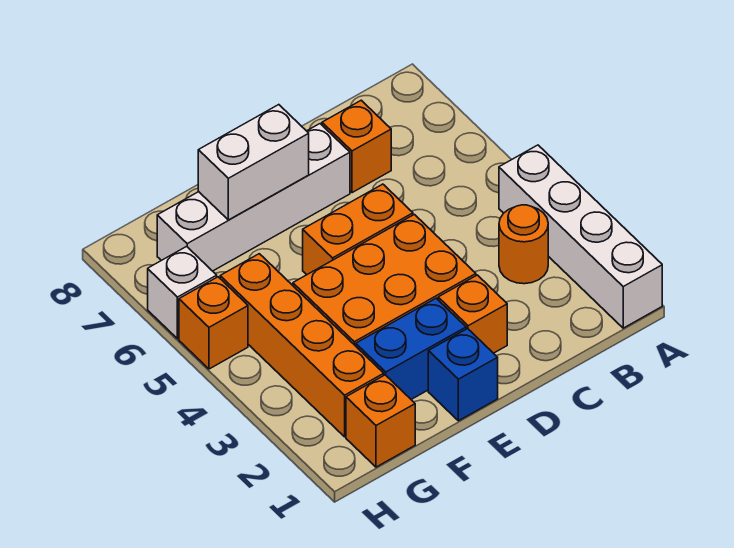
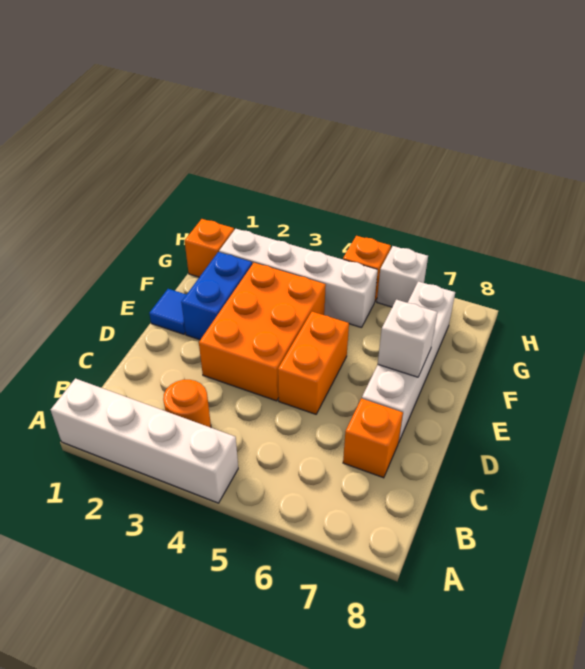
orange 1x1 brick [438,275,507,353] -> none
blue 1x1 brick [428,329,498,421] -> blue 1x1 tile [149,289,187,334]
white 1x2 brick [198,105,309,220] -> white 1x1 brick [378,300,437,377]
orange 1x4 brick [220,254,384,437] -> white 1x4 brick [219,229,378,328]

